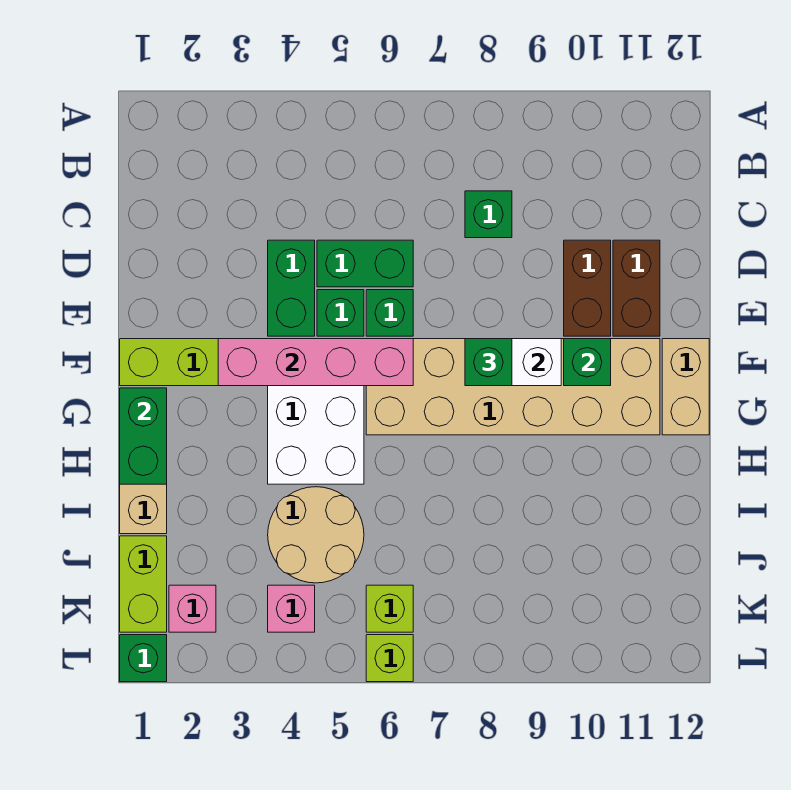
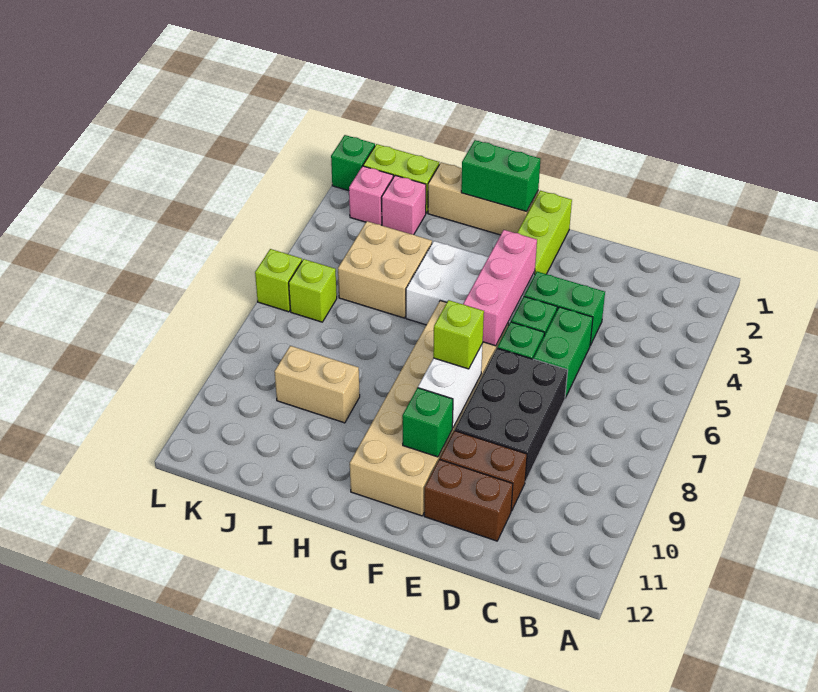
green 1x1 brick [465,191,512,238] -> none
none -> black 2x3 brick [455,348,568,482]
pink 1x4 brick [218,339,413,386] -> pink 1x3 brick [463,230,537,346]
green 1x1 brick [465,339,512,386] -> lime 1x1 brick [433,300,484,369]
tan 1x2 brick [662,339,709,435] -> tan 1x2 brick moved to [275,346,360,423]
tan 2x2 round brick [268,487,364,583] -> tan 2x2 brick [338,221,432,318]
pink 1x1 brick [268,585,315,632] -> pink 1x1 brick moved to [382,175,426,234]

